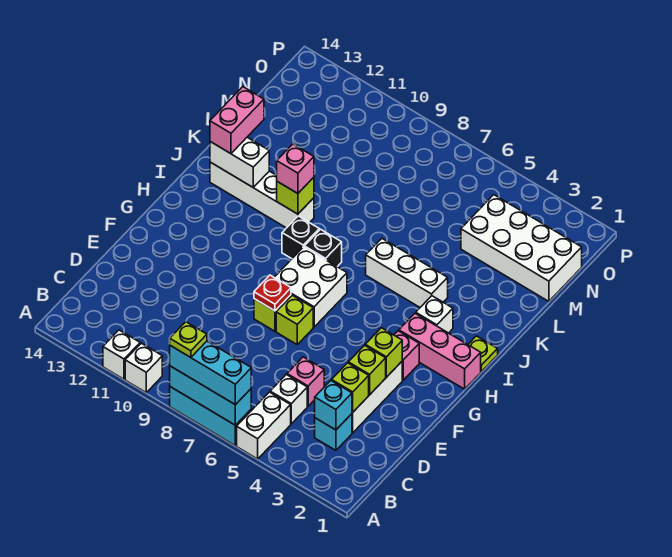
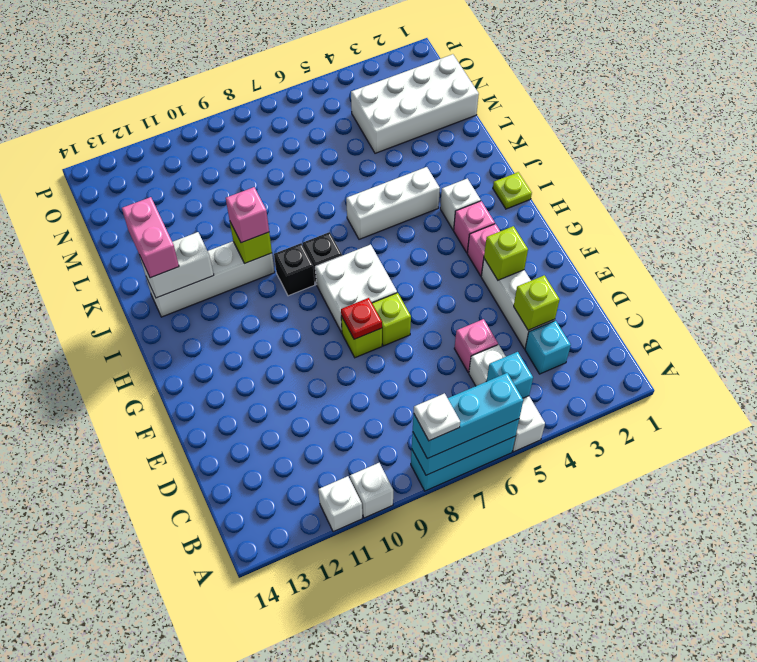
lime 1x1 plate [169,322,207,357] -> white 1x1 plate [414,393,460,441]
cyan 1x1 brick [315,381,352,430] -> cyan 1x1 brick moved to [487,352,533,398]
lime 1x1 brick [348,345,386,395] -> none
pink 1x3 brick [399,313,481,389] -> pink 1x1 brick [454,201,495,253]

